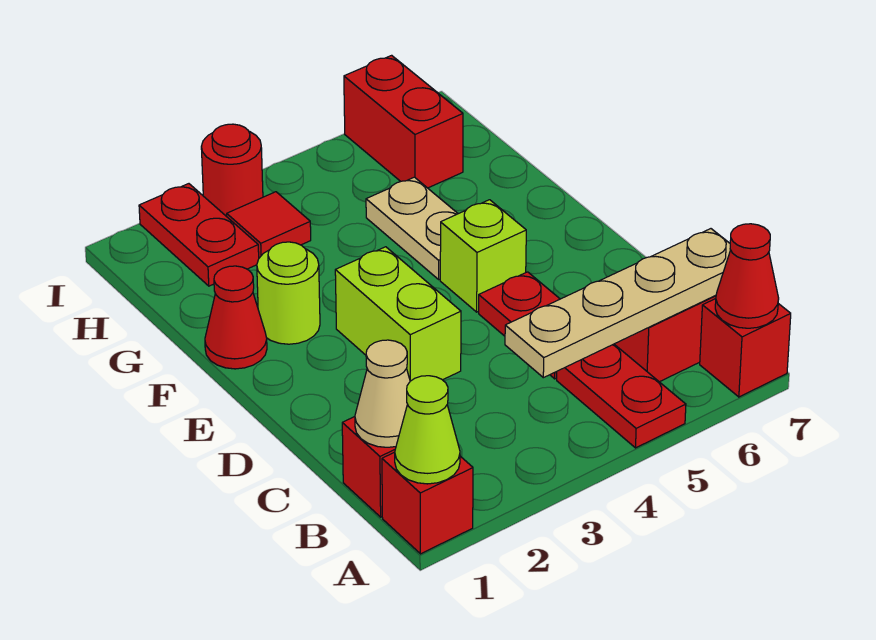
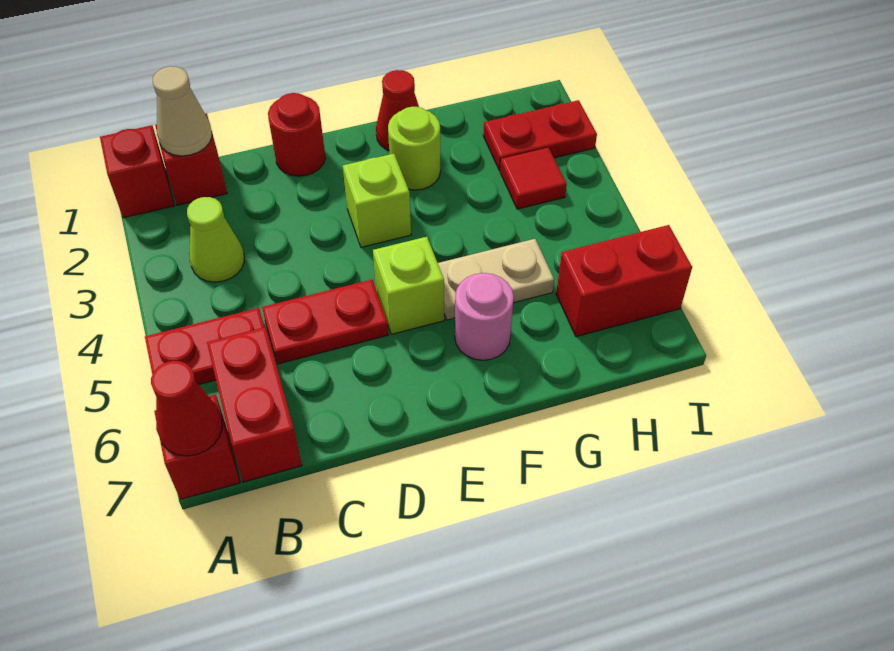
lime 1x1 cone [395,376,460,484] -> lime 1x1 cone moved to [187,197,244,282]
tan 1x4 plate [505,229,730,378] -> none
lime 1x2 brick [335,247,461,381] -> lime 1x1 brick [343,154,411,247]
none -> pink 1x1 round brick [455,273,514,360]
red 1x1 round brick [201,124,263,217] -> red 1x1 round brick moved to [268,93,325,176]

